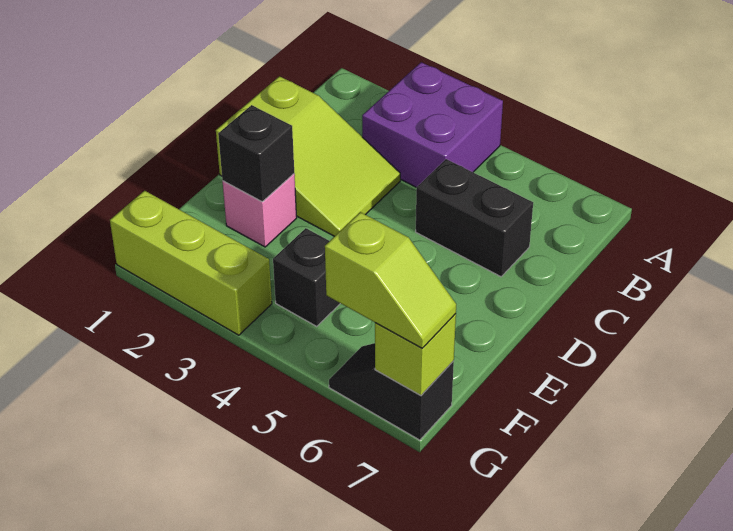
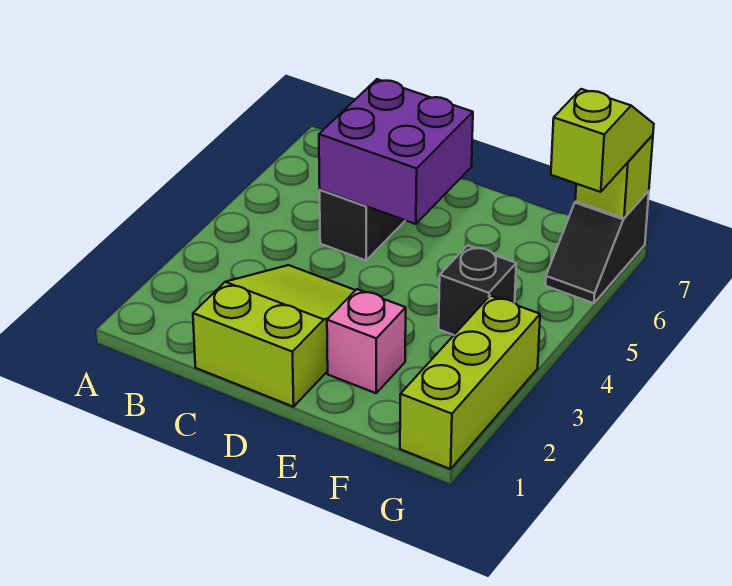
purple 2x2 brick [362,62,503,188] -> purple 2x2 brick moved to [319,79,473,224]
black 1x1 brick [218,105,294,201] -> none

